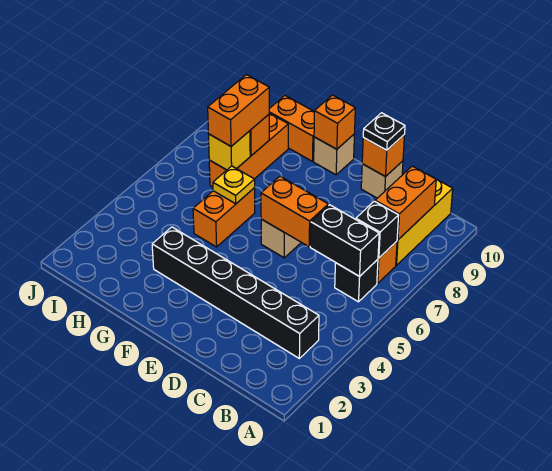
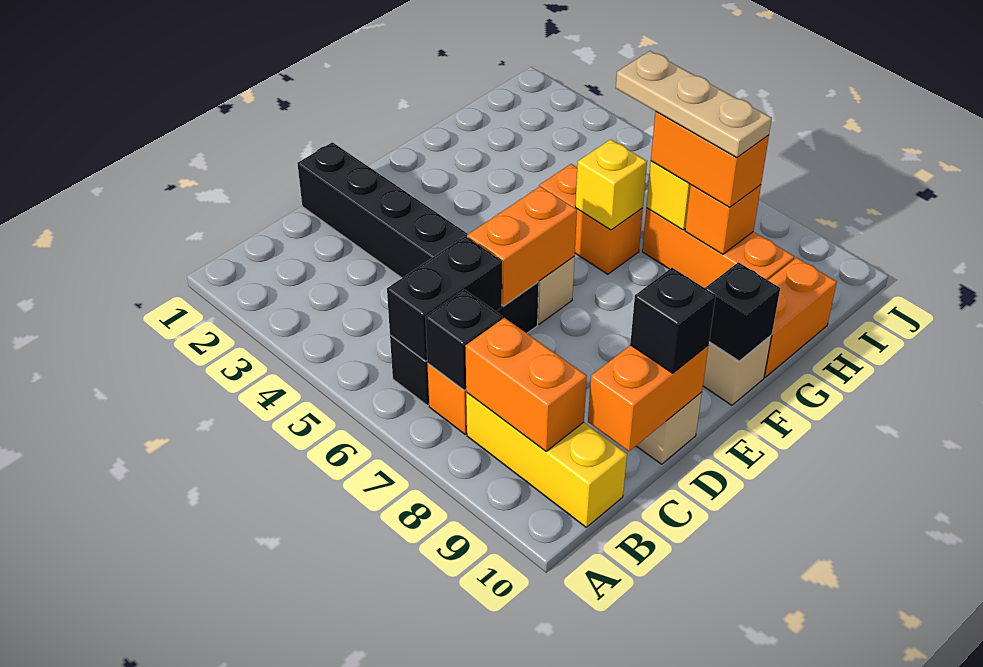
black 1x6 brick [152,227,319,358] -> black 1x6 brick turned to [297,142,539,333]
orange 1x1 brick [362,134,405,177] -> orange 1x2 brick [588,345,709,451]
black 1x1 plate [363,113,405,150] -> black 1x1 brick [630,268,716,373]
orange 1x1 brick [314,95,355,149] -> black 1x1 brick [705,262,780,361]
yellow 1x1 plate [213,166,255,204] -> yellow 1x1 brick [575,139,647,230]
none -> tan 1x3 plate [616,51,772,158]

